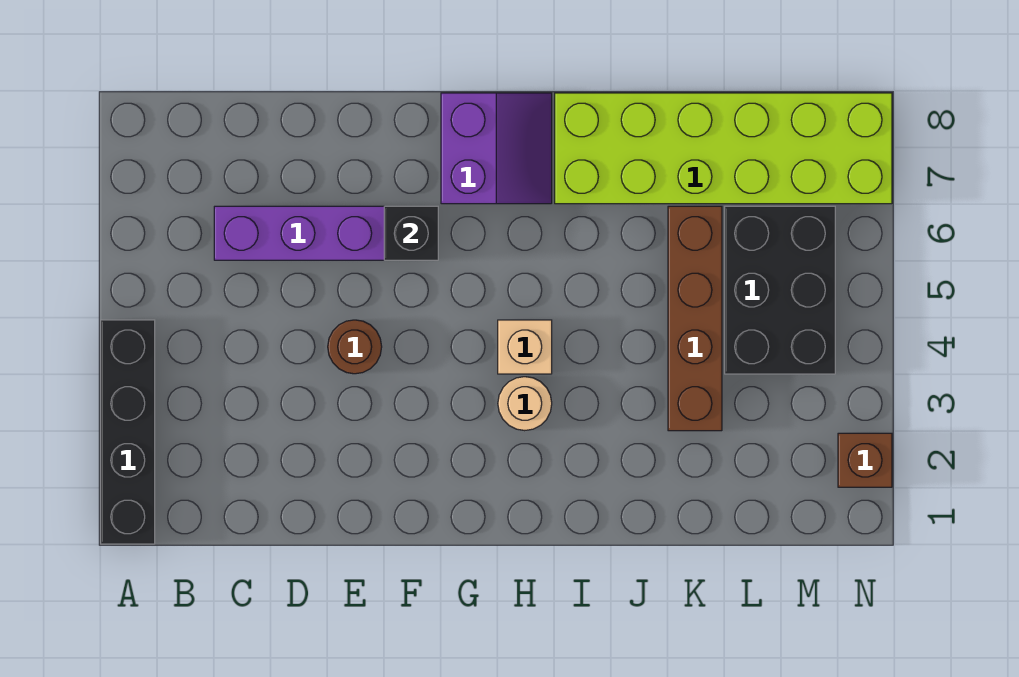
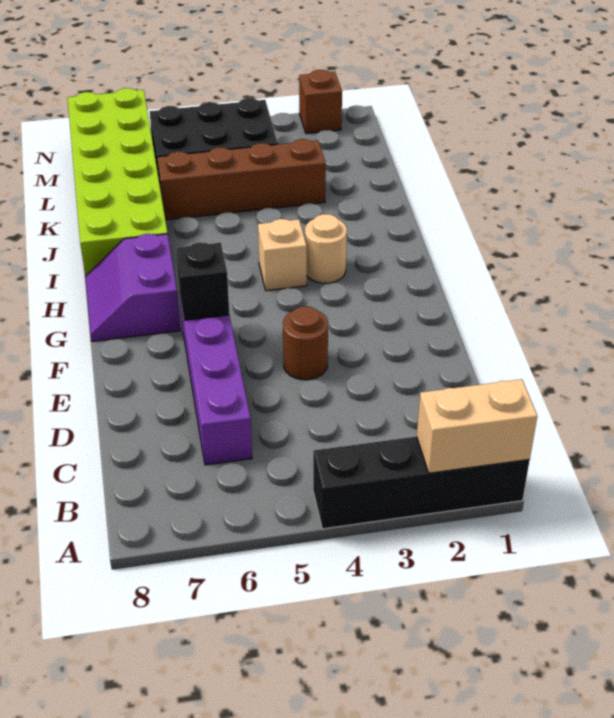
none -> tan 1x2 brick [417,379,537,473]
purple 2x2 slope [441,93,552,204] -> purple 2x2 slope turned to [85,234,181,341]

